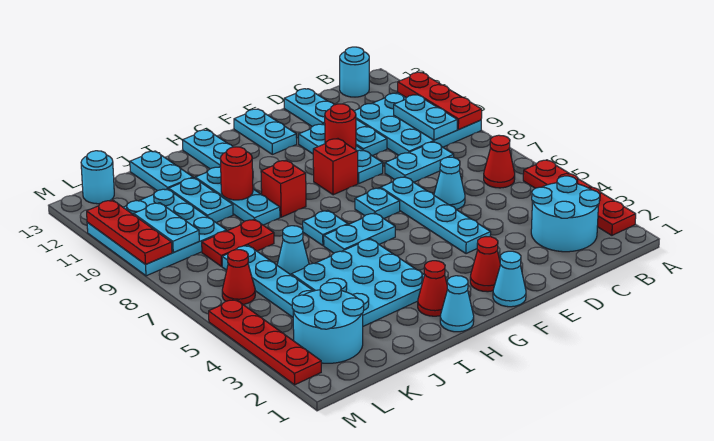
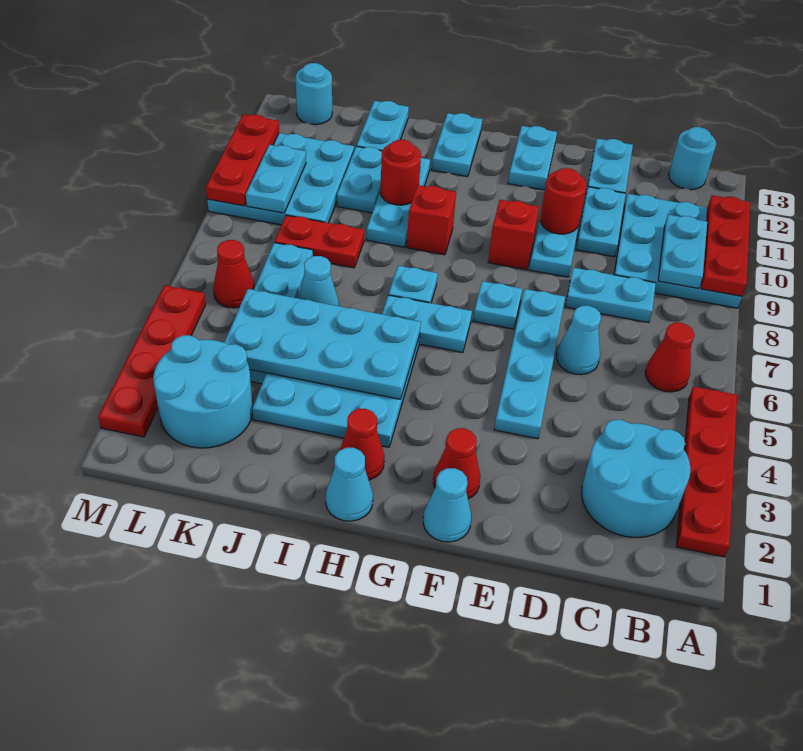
none -> cyan 2x4 plate [224,289,421,399]

